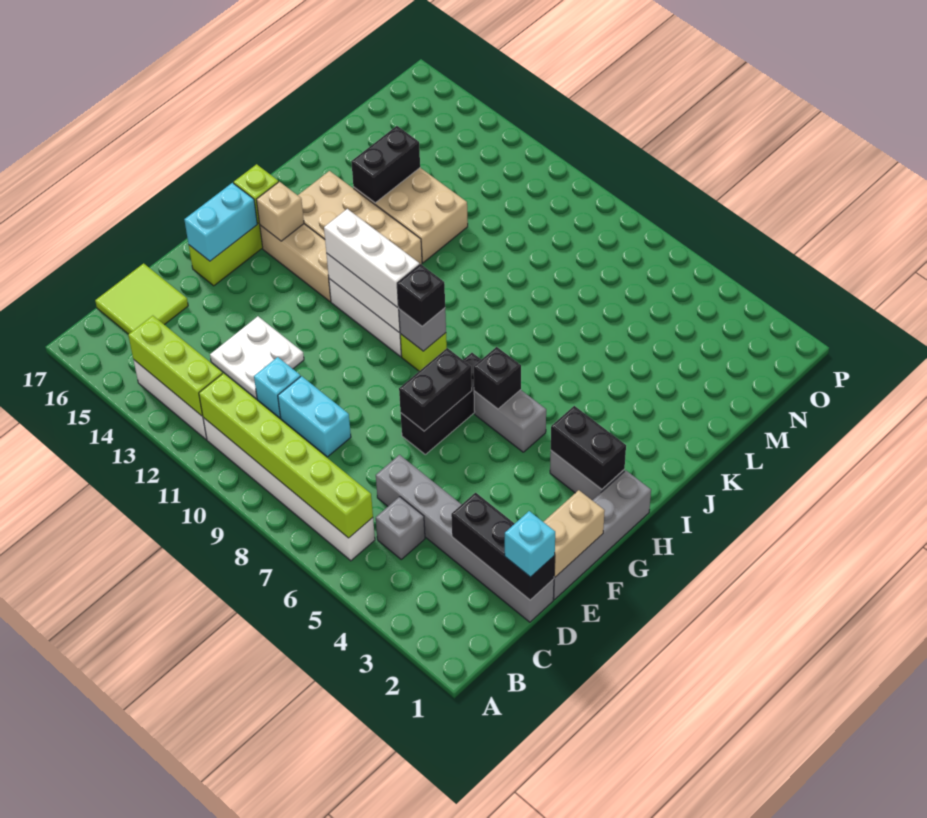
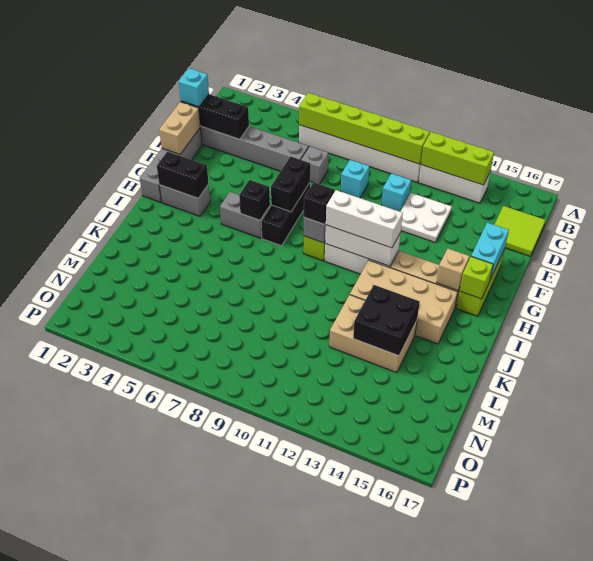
grey 1x1 brick [376,497,425,559] -> grey 1x1 brick moved to [301,146,328,184]
cyan 1x2 brick [278,376,351,457] -> cyan 1x1 brick [341,160,369,198]
black 1x2 brick [351,126,420,203] -> black 2x2 brick [353,285,420,356]

